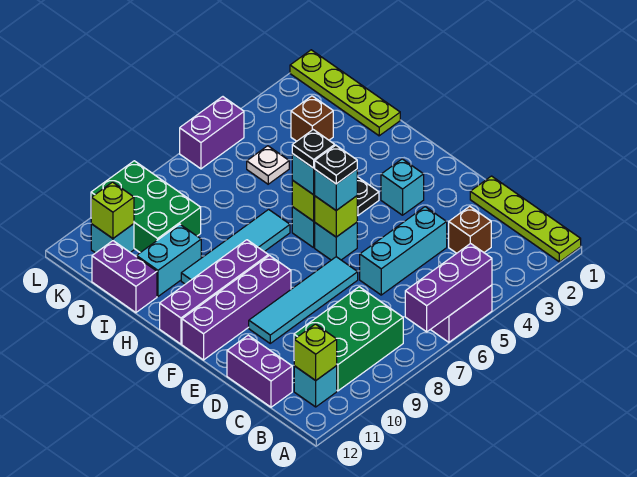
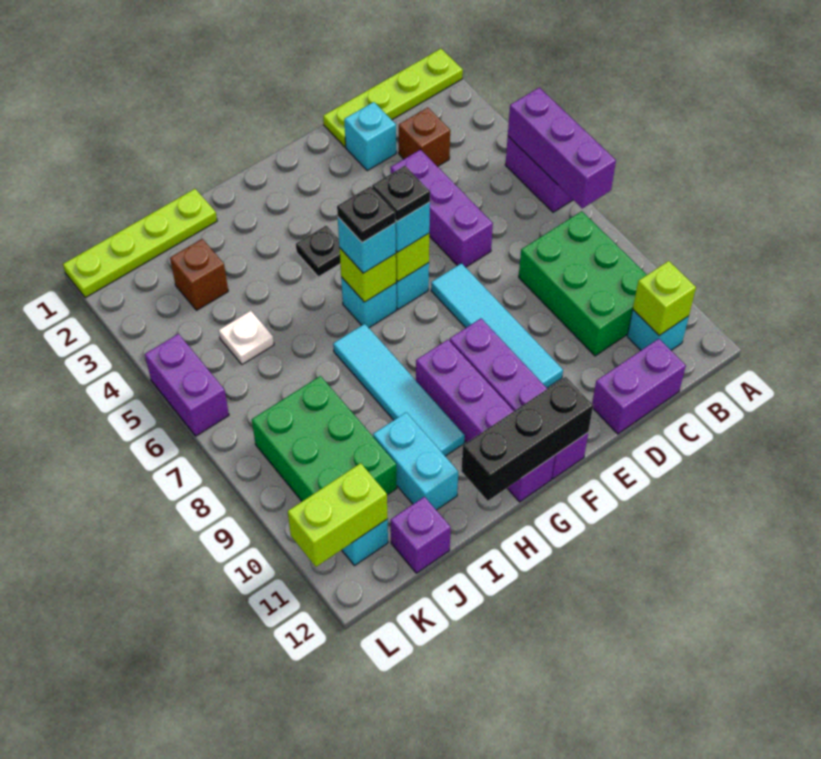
cyan 1x3 brick [360,207,447,295] -> purple 1x3 brick [391,150,493,267]
cyan 1x1 brick [381,159,424,215] -> cyan 1x1 brick moved to [344,102,396,171]
none -> black 1x3 brick [461,377,593,501]
purple 1x2 brick [92,241,157,313] -> purple 1x1 brick [391,497,451,573]
green 2x3 brick [91,161,201,253] -> green 2x3 brick turned to [252,376,397,501]
lime 1x1 brick [91,182,134,238] -> lime 1x2 brick [288,463,388,567]

